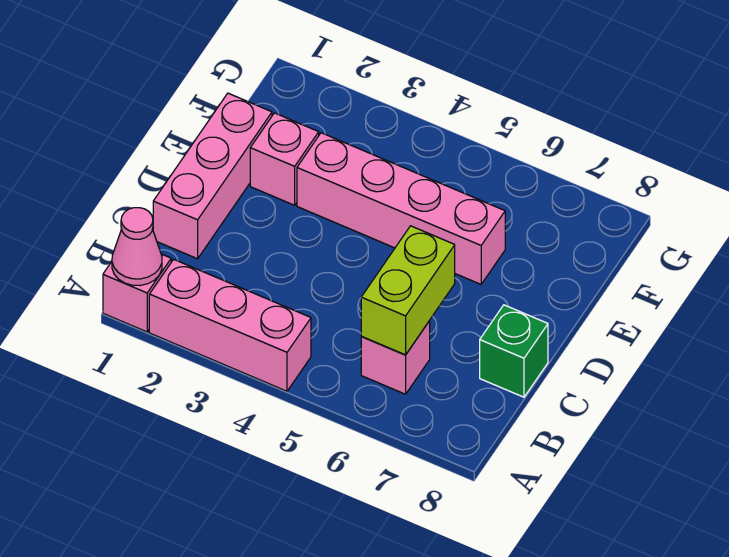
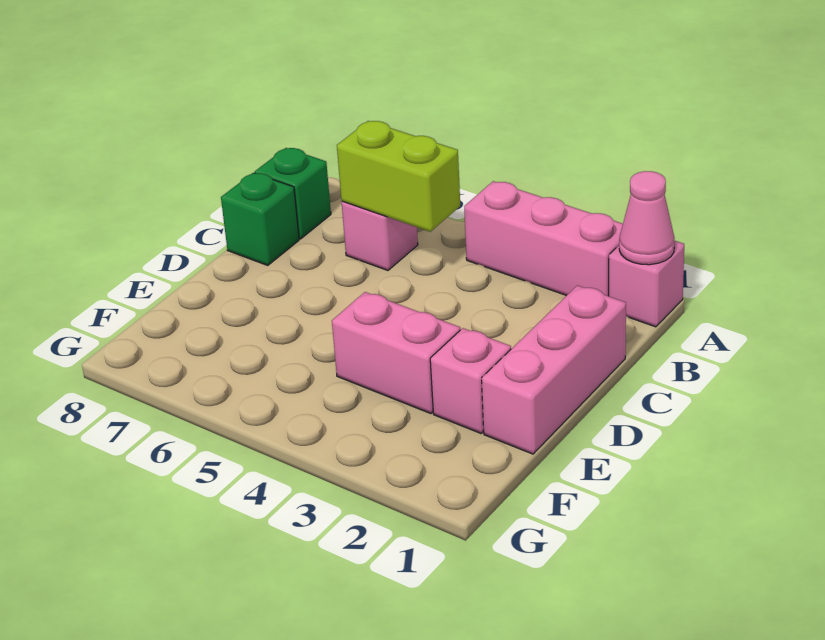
lime 1x2 brick [361,226,455,355] -> lime 1x2 brick turned to [337,121,460,232]
none -> green 1x1 brick [255,148,331,239]
pink 1x4 brick [297,133,505,284] -> pink 1x2 brick [332,292,460,414]

